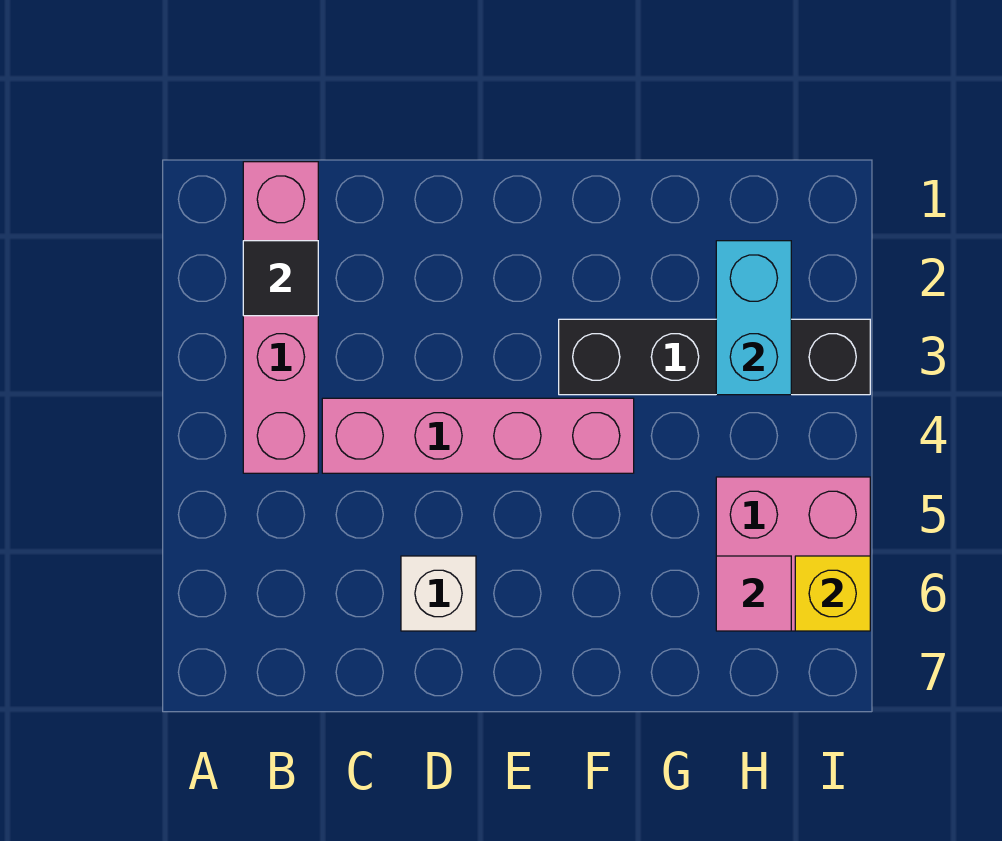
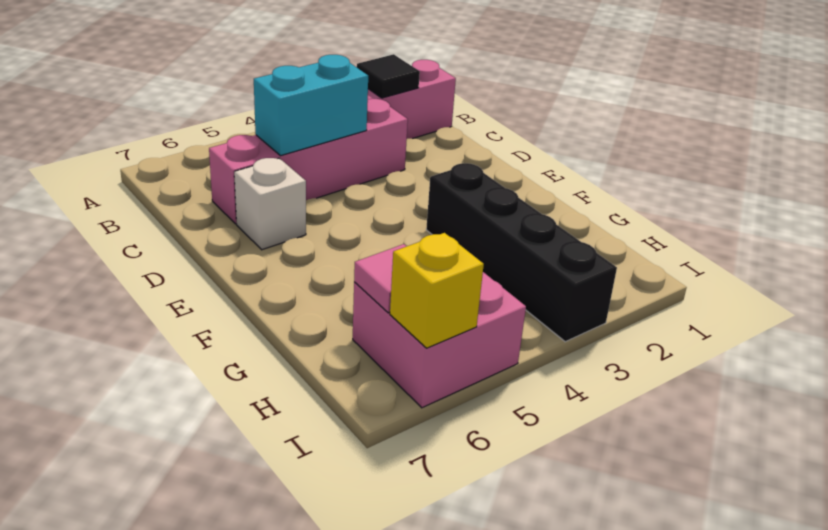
pink 1x4 brick [322,398,634,473] -> pink 1x4 brick turned to [209,99,408,224]
cyan 1x2 brick [716,241,791,395] -> cyan 1x2 brick moved to [254,55,368,156]

